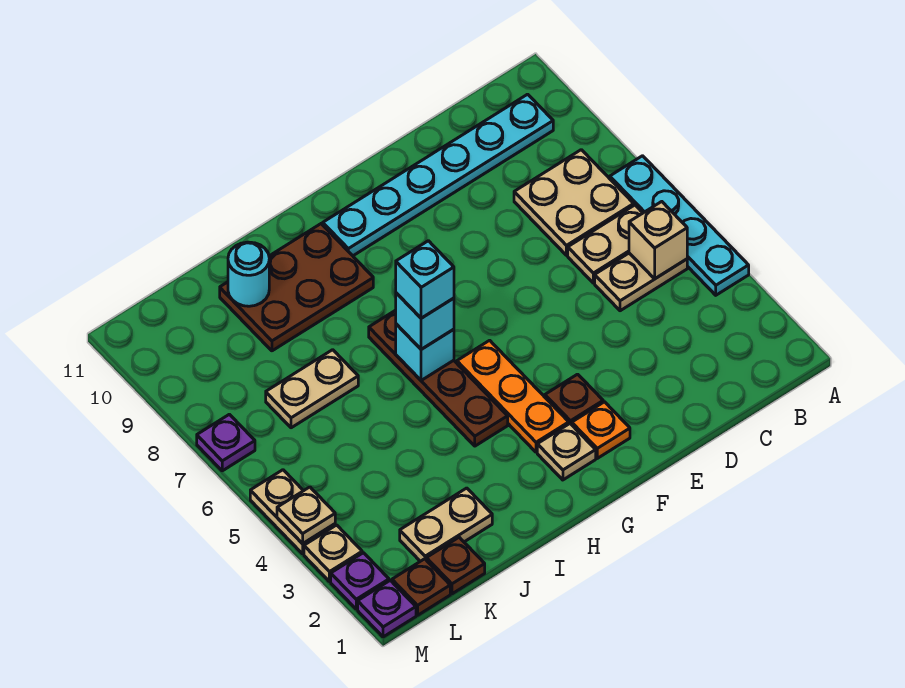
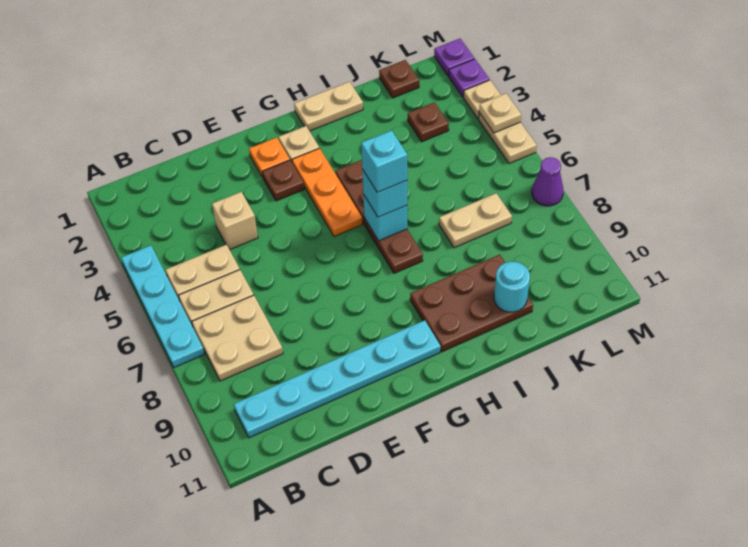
tan 1x1 brick [629,202,687,279] -> tan 1x1 brick moved to [212,192,258,250]
tan 1x2 plate [400,488,492,561] -> tan 1x2 plate moved to [294,82,363,131]
brown 1x1 plate [392,559,450,615] -> brown 1x1 plate moved to [408,102,449,142]
purple 1x1 plate [197,414,255,471] -> purple 1x1 cone [532,157,563,206]

